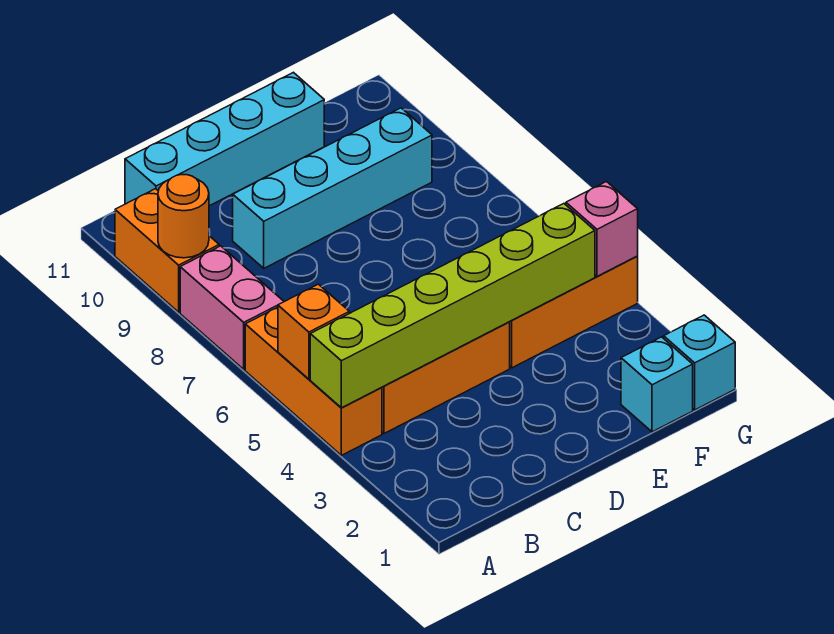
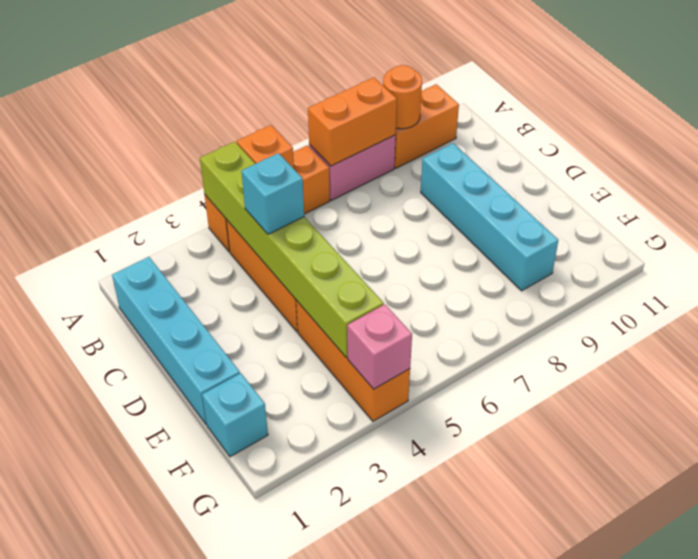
none -> orange 1x2 brick [308,78,397,166]
cyan 1x4 brick [125,72,324,206] -> cyan 1x4 brick moved to [112,257,240,424]
cyan 1x1 brick [664,315,735,410] -> cyan 1x1 brick moved to [242,153,304,234]

